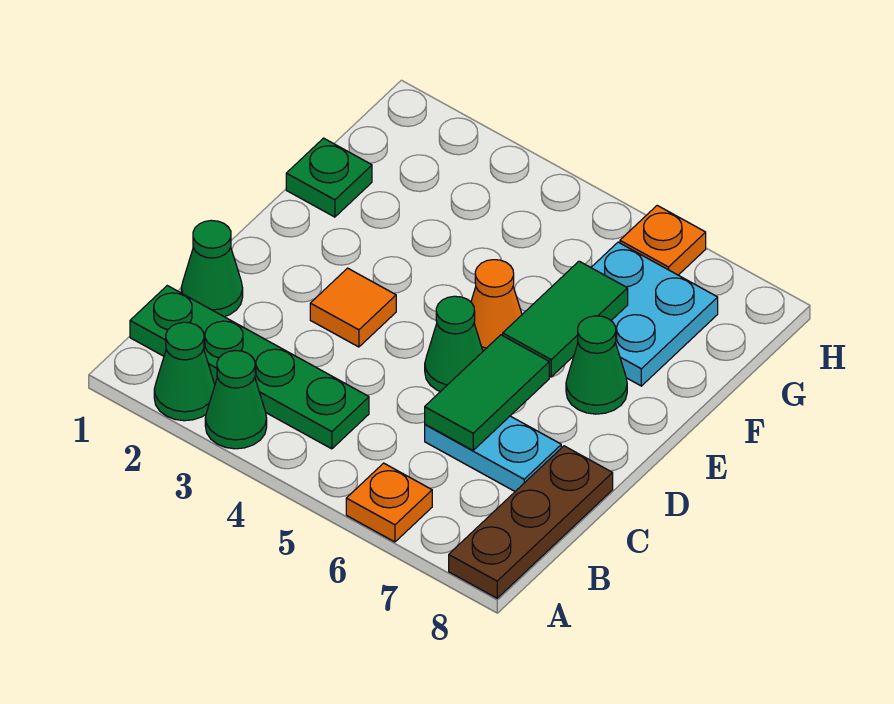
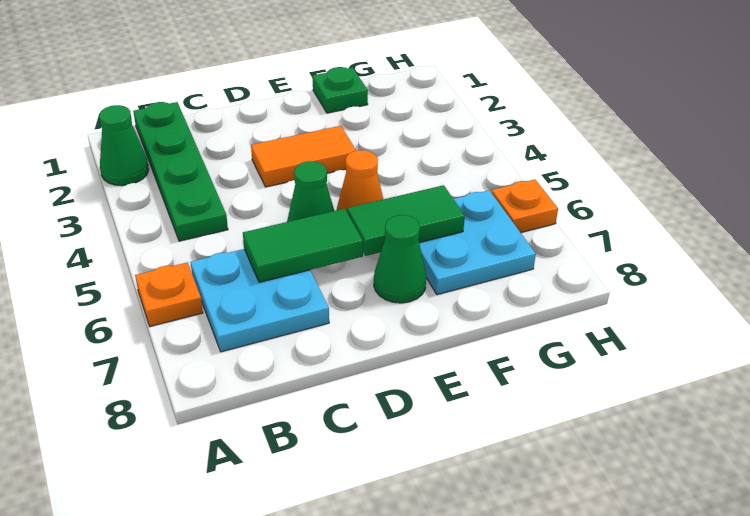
green 1x1 cone [205,351,267,449] -> none
brown 1x3 plate [449,446,613,598] -> none
green 1x1 cone [181,221,243,317] -> none
cyan 1x2 plate [425,416,561,491] -> cyan 2x2 plate [191,249,329,352]
orange 1x1 tile [310,268,396,347] -> orange 1x2 tile [251,126,356,187]

